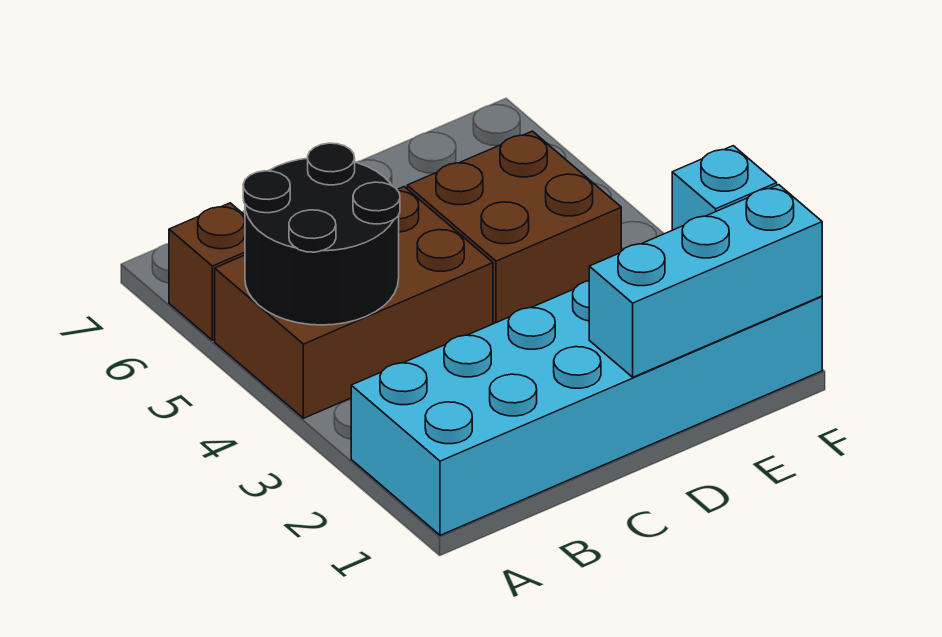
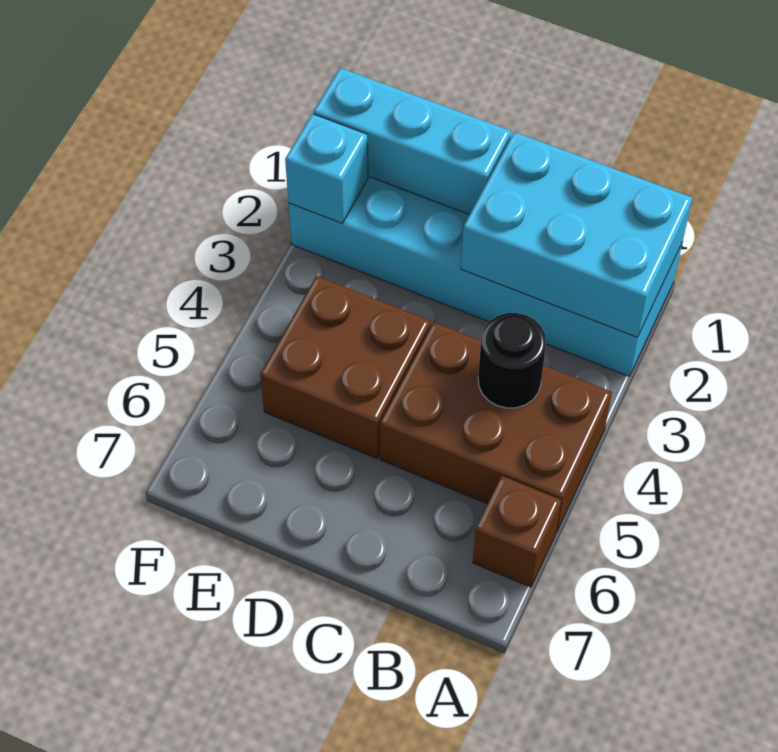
none -> cyan 2x3 brick [461,132,692,337]
black 2x2 round brick [243,143,400,325] -> black 1x1 round brick [478,313,546,408]

